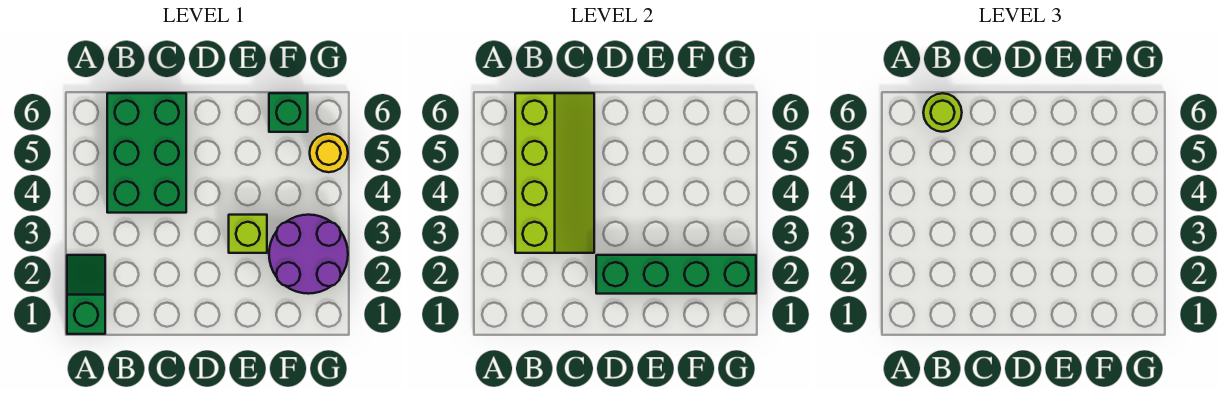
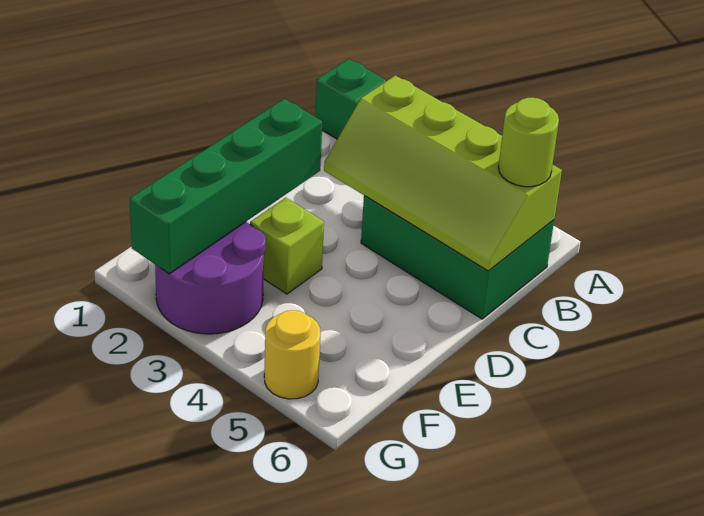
green 1x1 brick [269,93,308,132] -> none

